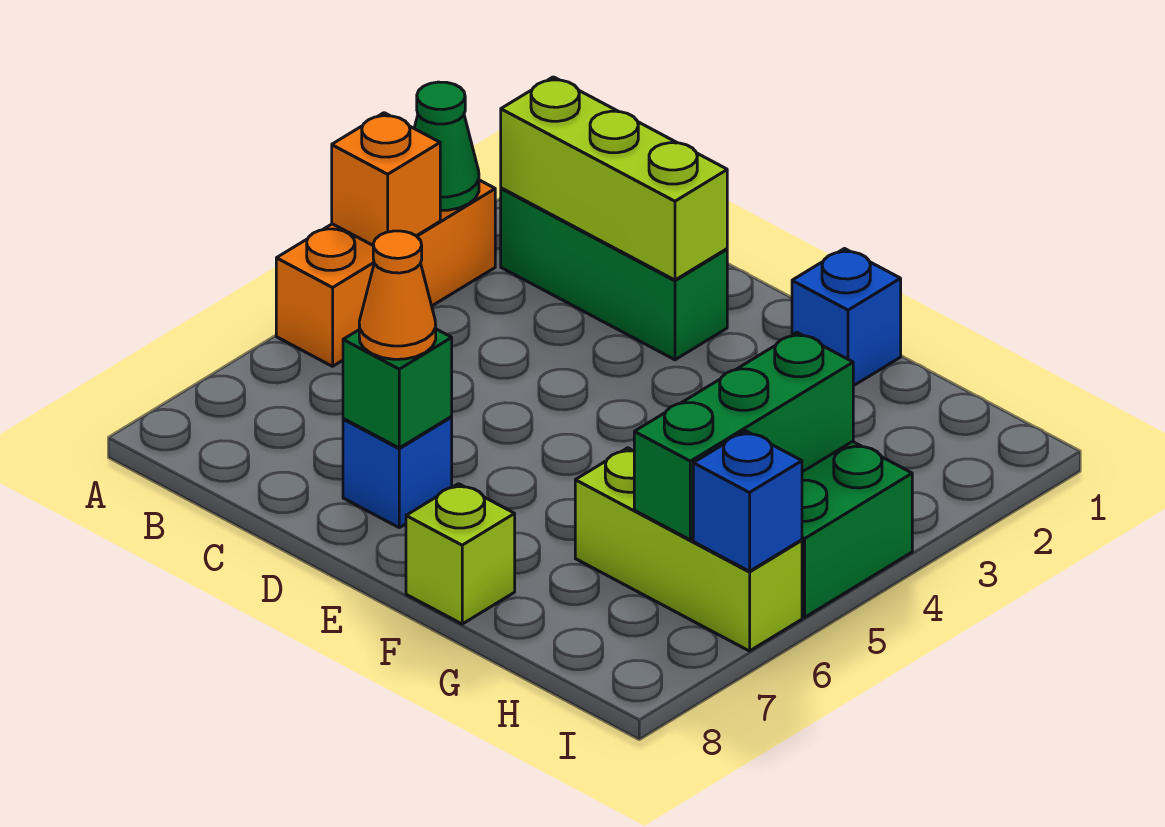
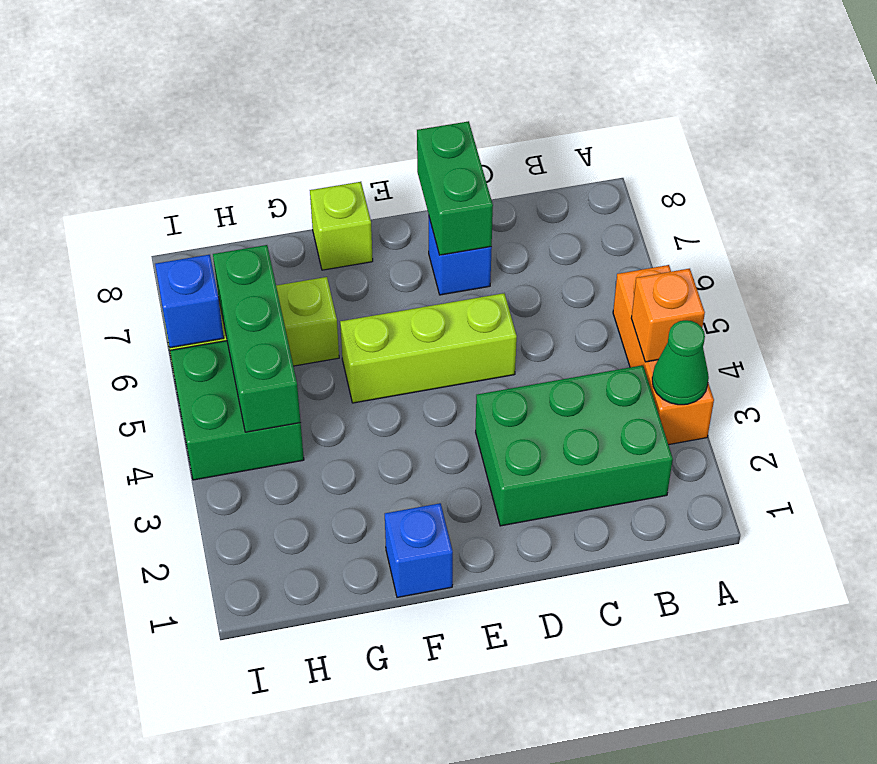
green 1x3 brick [501,188,727,360] -> green 2x3 brick [476,365,673,526]
lime 1x3 brick [501,77,727,280] -> lime 1x3 brick moved to [340,293,517,403]
green 1x1 brick [343,329,452,448] -> green 1x2 brick [417,121,493,255]
orange 1x1 cone [359,231,436,359] -> none

